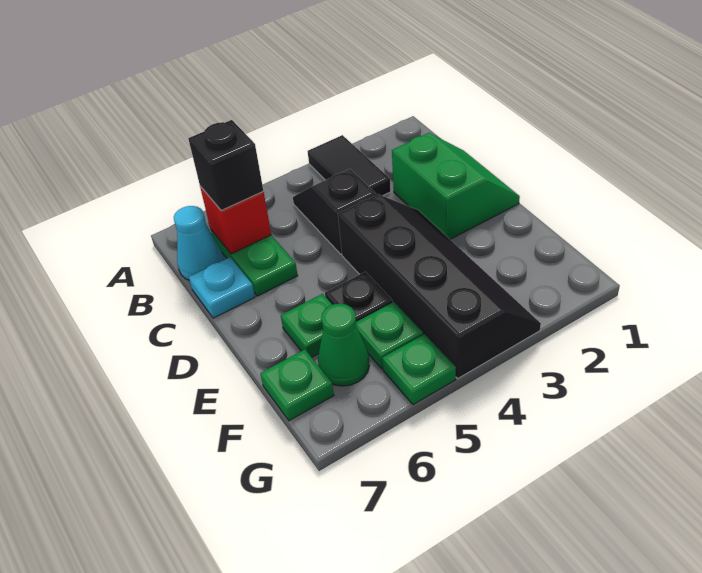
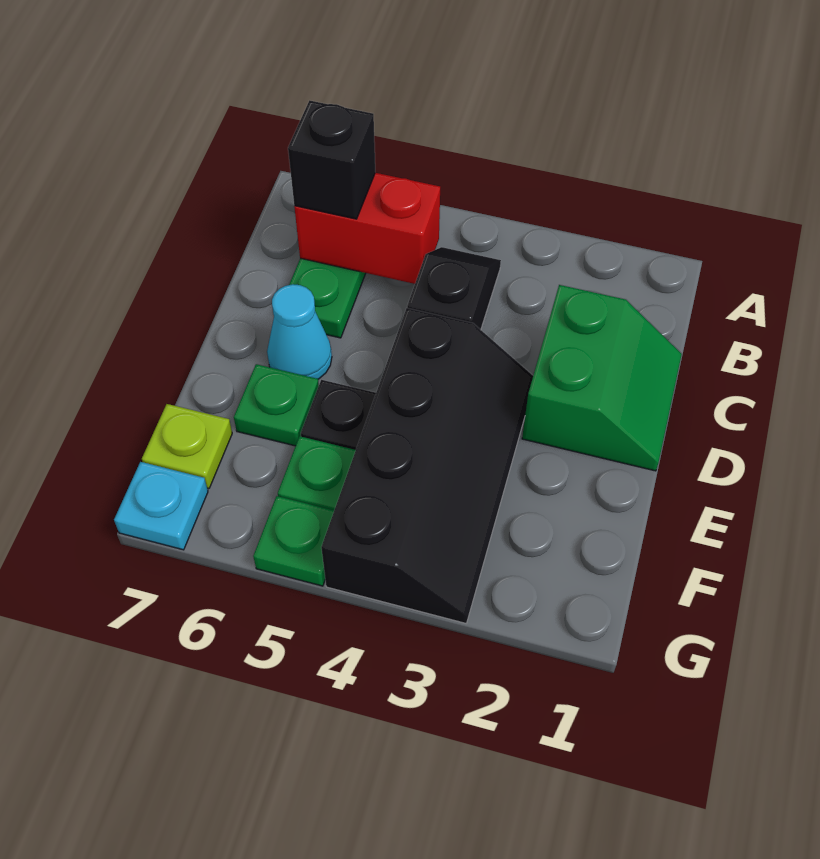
black 1x2 tile [308,135,391,196] -> none
red 1x1 brick [200,186,271,254] -> red 1x2 brick [294,173,440,284]
cyan 1x1 cone [174,206,224,280] -> cyan 1x1 cone moved to [267,284,332,379]
cyan 1x1 plate [189,257,255,318] -> cyan 1x1 plate moved to [114,462,208,550]
green 1x1 cone [318,304,369,386] -> none
green 1x1 plate [260,349,334,421] -> lime 1x1 plate [142,404,232,489]

